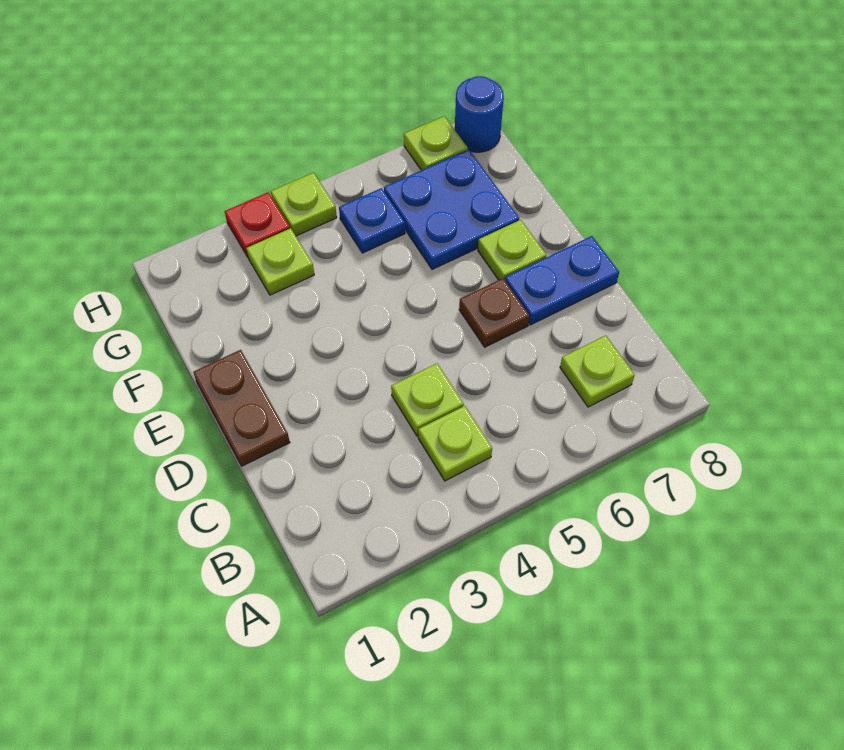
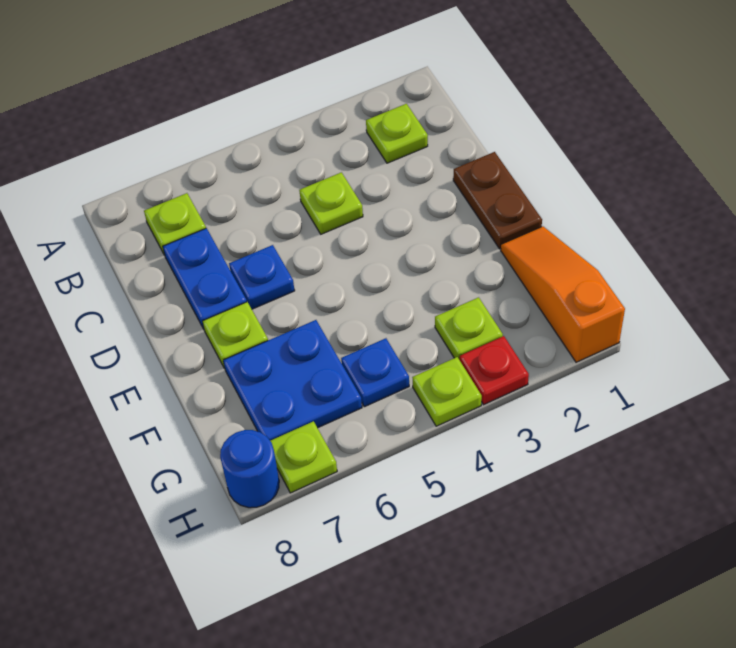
lime 1x1 plate [418,406,492,481] -> lime 1x1 plate moved to [366,104,428,163]
brown 1x1 plate [459,278,530,347] -> blue 1x1 plate [229,245,295,309]
blue 1x2 plate [505,236,619,325] -> blue 1x2 plate turned to [163,228,247,329]
none -> orange 1x3 slope [501,226,625,362]

